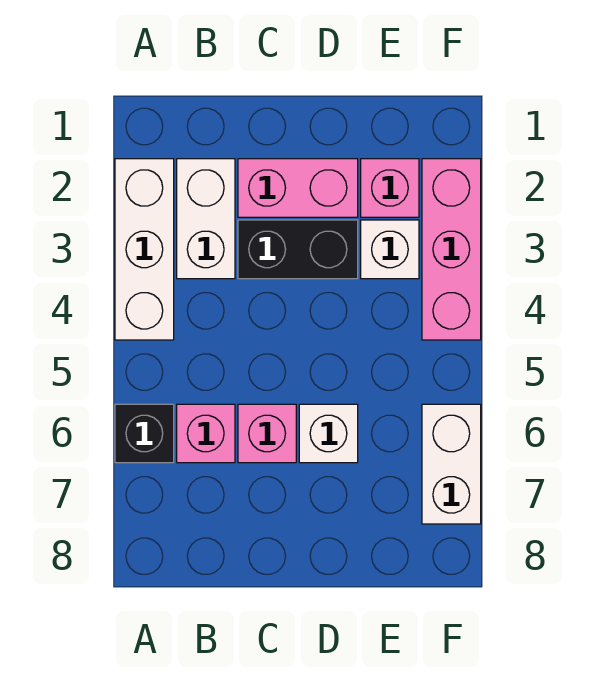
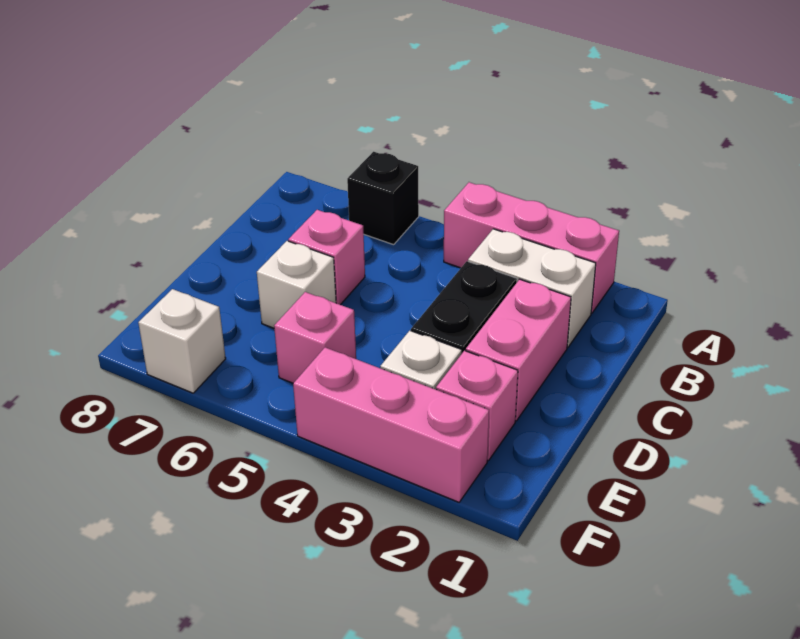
white 1x3 brick [115,159,174,340] -> pink 1x3 brick [444,182,619,313]
pink 1x1 brick [177,404,235,463] -> pink 1x1 brick moved to [274,292,356,383]
white 1x2 brick [422,404,481,524] -> white 1x1 brick [138,289,226,393]

